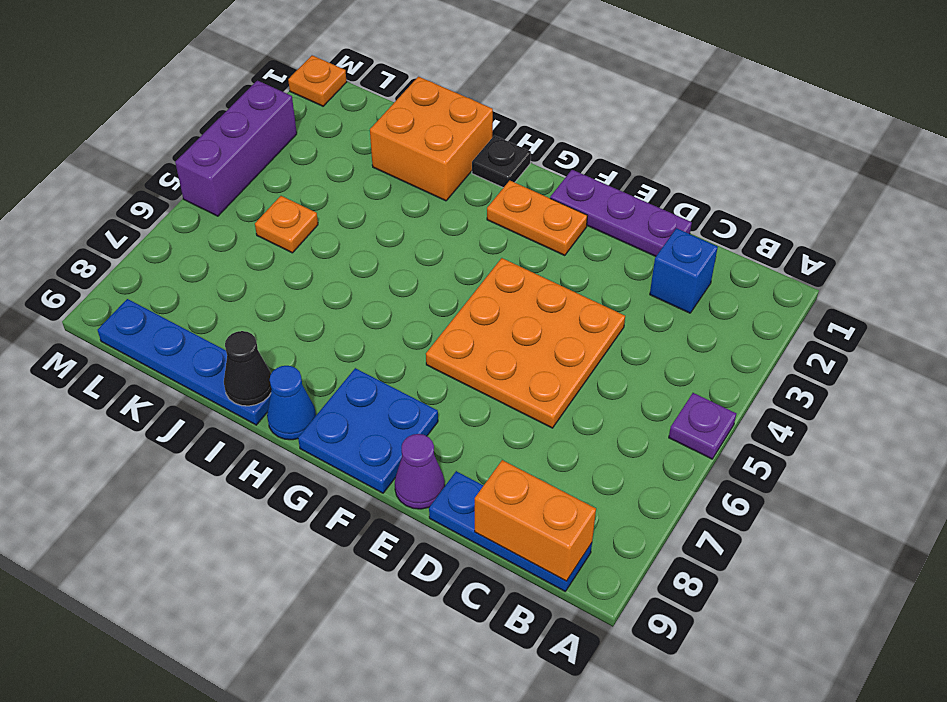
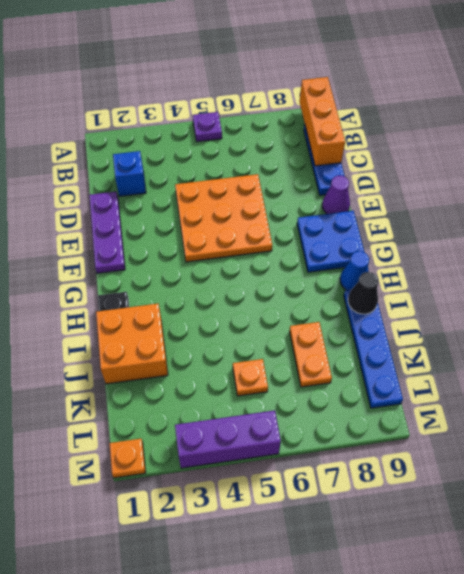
orange 1x2 brick [475,460,596,581] -> orange 1x3 brick [300,77,345,166]
orange 1x2 plate [487,181,587,255] -> orange 1x2 plate moved to [290,322,332,387]

